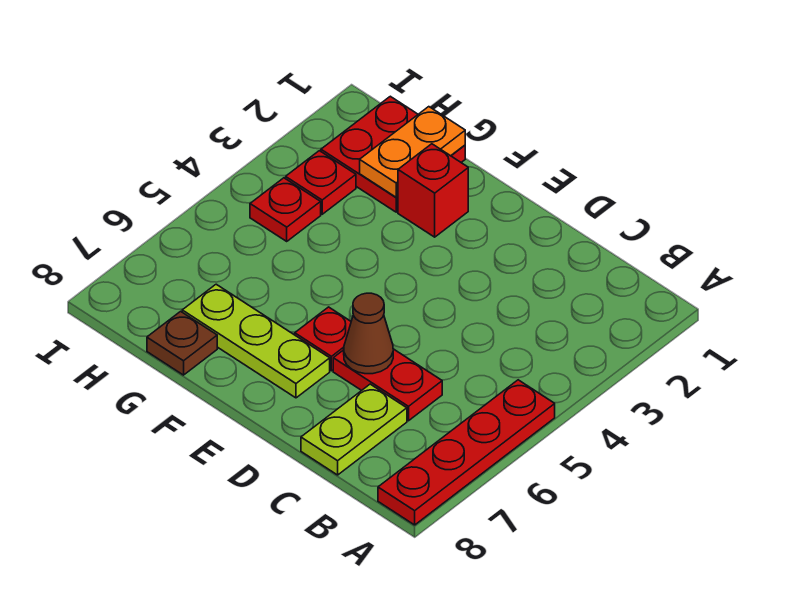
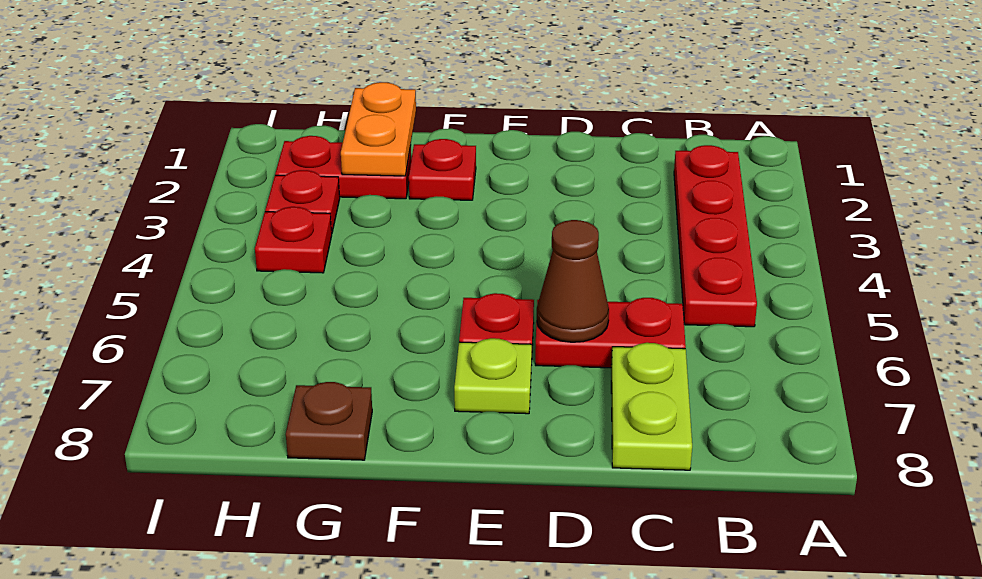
red 1x4 plate [378,380,555,525] -> red 1x4 plate moved to [674,145,757,327]
lime 1x3 plate [182,284,330,398] -> lime 1x1 plate [454,338,532,414]
red 1x1 brick [398,144,468,237] -> red 1x1 plate [409,139,476,200]
red 2x2 plate [321,96,465,212] -> red 1x2 plate [275,136,411,199]

